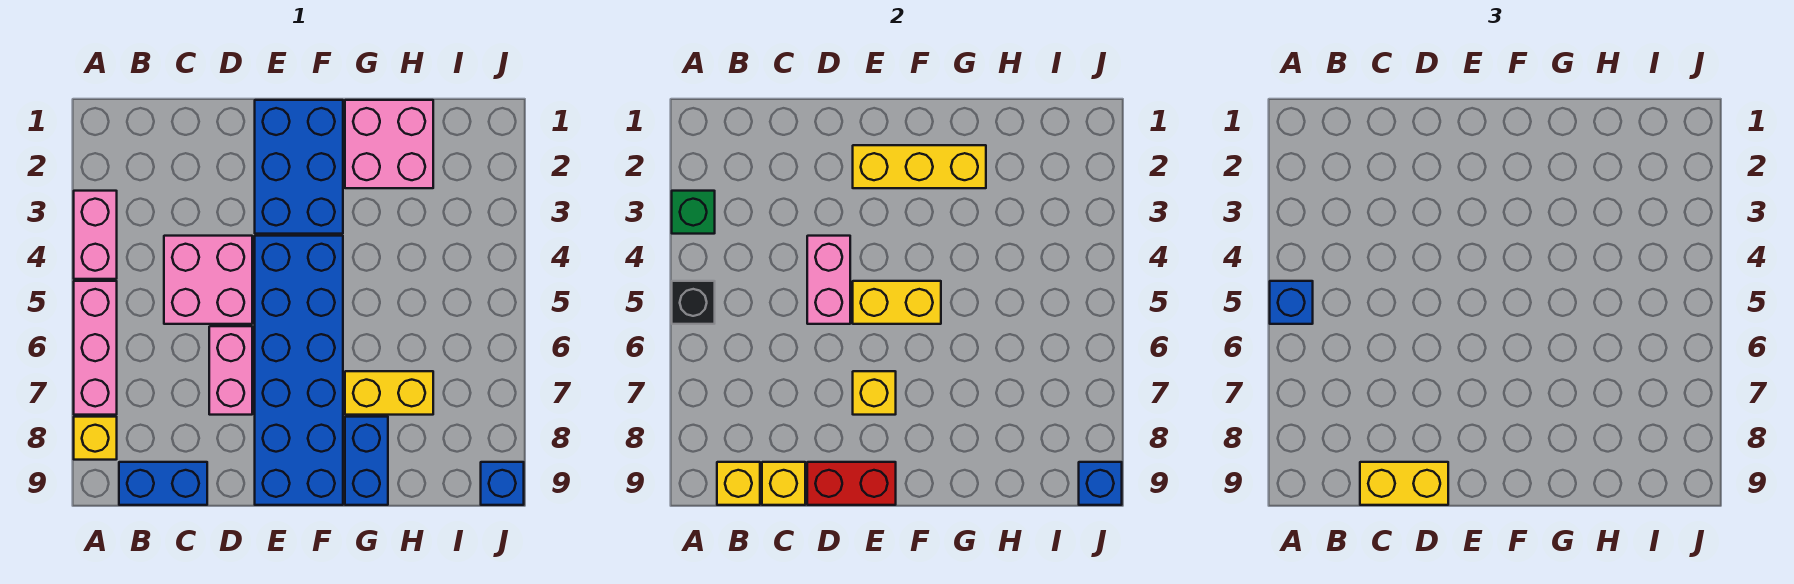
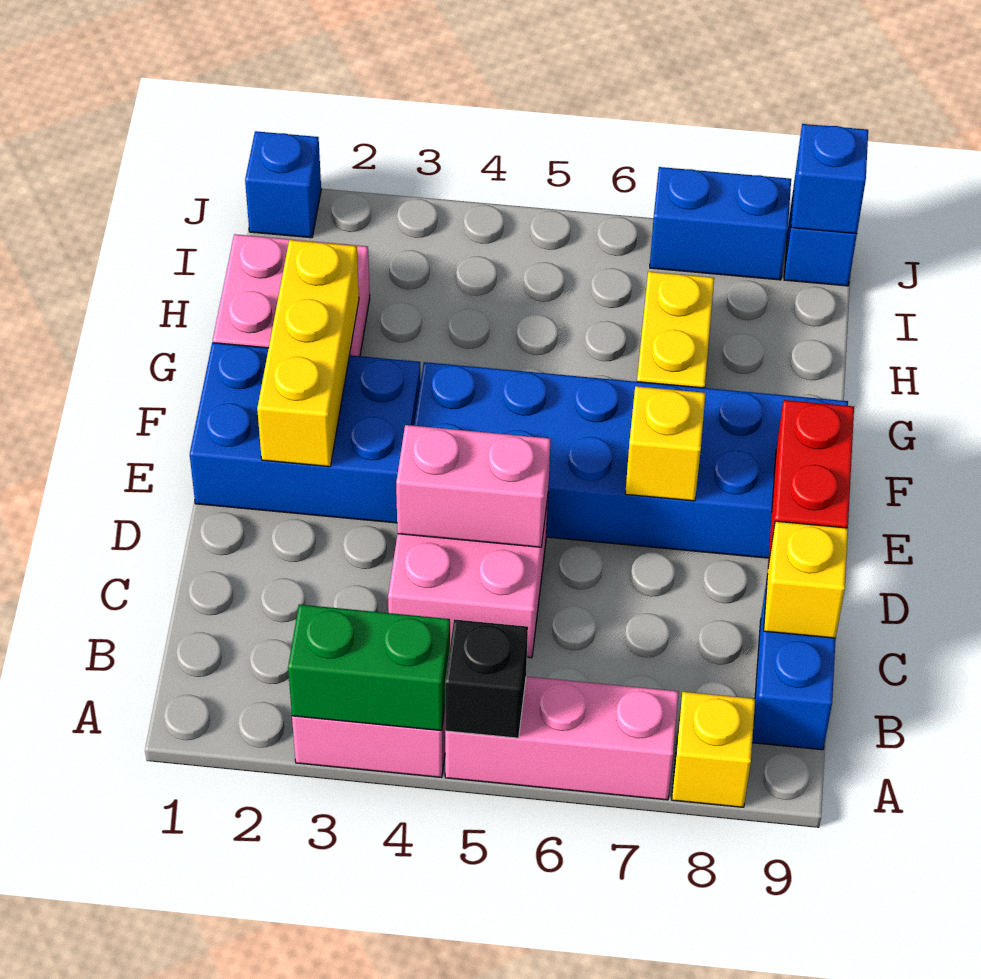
green 1x1 brick [672,191,715,234] -> green 1x2 brick [288,604,450,731]
blue 1x1 brick [1270,281,1313,324] -> blue 1x1 brick moved to [245,131,321,238]
yellow 1x1 brick [717,462,760,505] -> none
yellow 1x2 brick [1360,462,1448,505] -> none
pink 1x2 brick [209,326,252,415] -> none
yellow 1x2 brick [853,281,941,324] -> none
blue 1x2 brick [345,417,388,505] -> blue 1x2 brick moved to [650,167,791,280]

